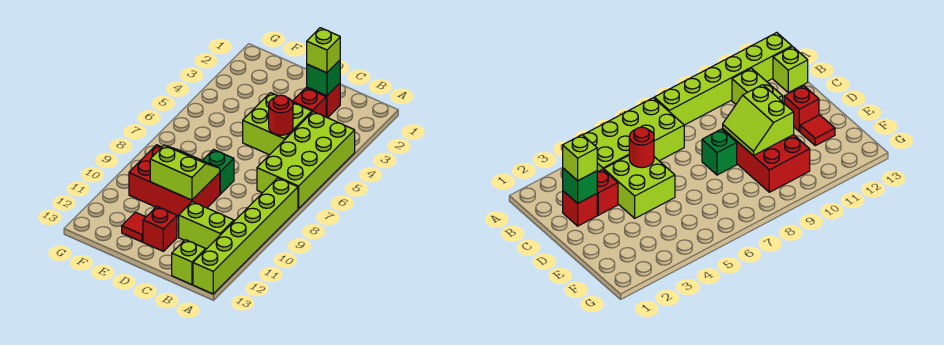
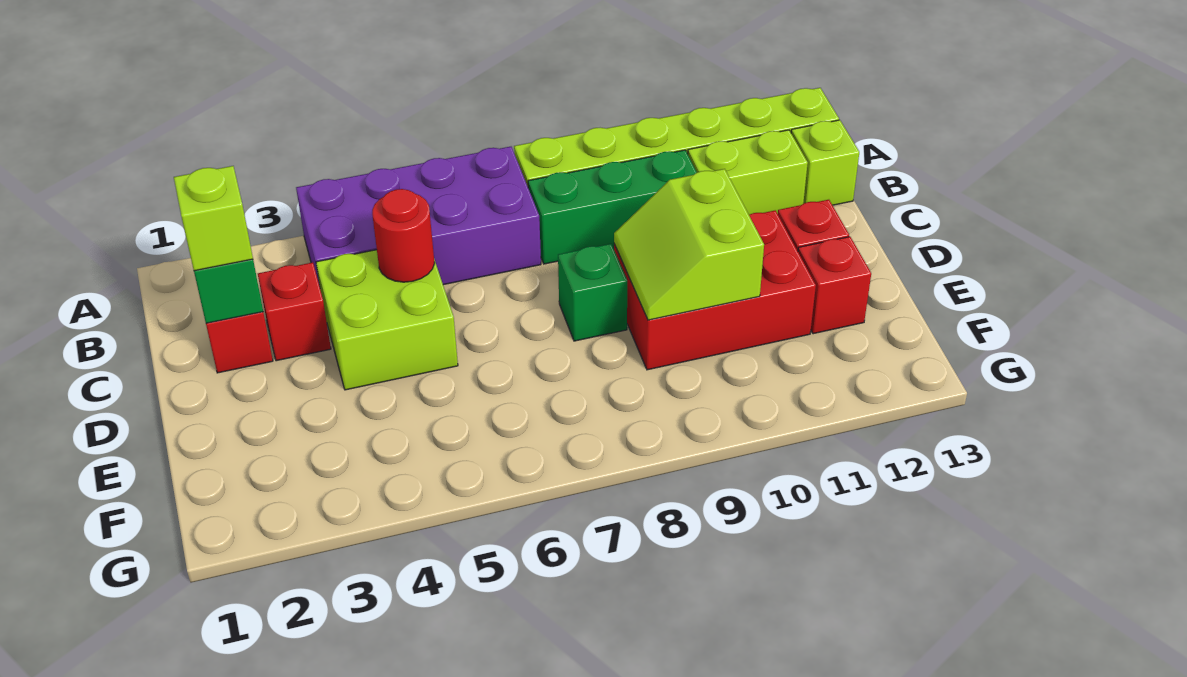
lime 2x4 brick [257,112,355,209] -> purple 2x4 brick [296,147,541,285]
none -> green 1x3 brick [528,150,697,264]
lime 1x2 brick [179,202,234,249] -> lime 1x2 brick turned to [688,130,808,215]
red 2x3 brick [129,145,220,217] -> red 2x3 brick turned to [614,210,816,370]
red 1x1 tile [122,212,146,242] -> red 1x1 brick [798,237,871,334]

